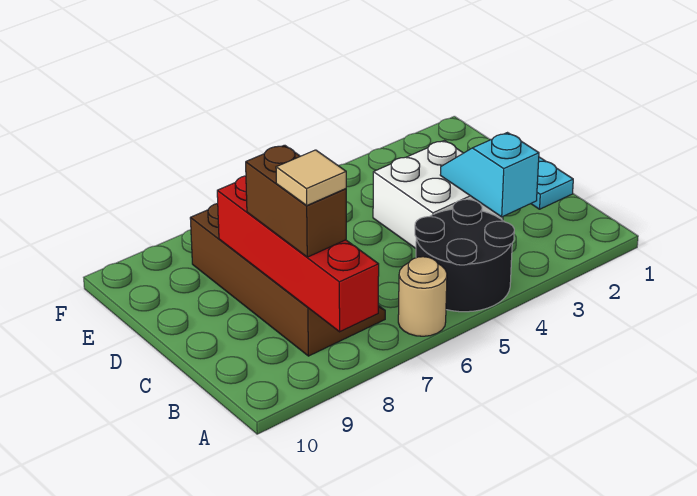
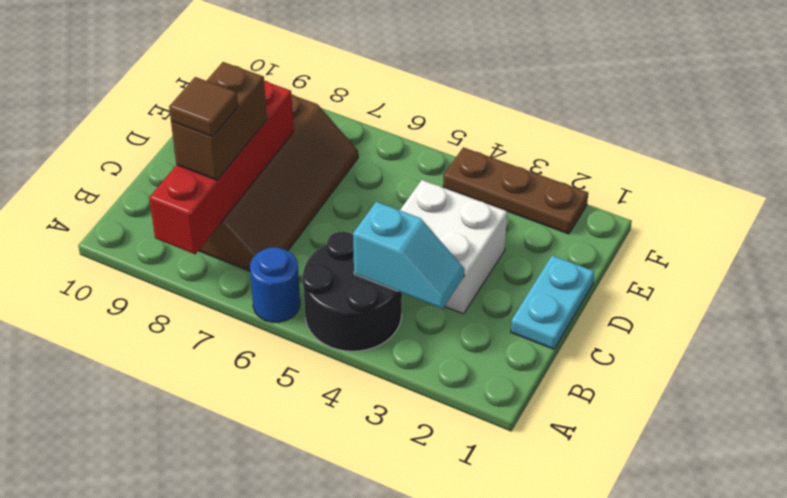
tan 1x1 round brick [398,257,447,336] -> blue 1x1 round brick [250,247,300,322]
cyan 1x2 slope [440,133,539,217] -> cyan 1x2 slope turned to [353,202,465,309]
tan 1x1 tile [276,150,346,205] -> brown 1x1 tile [169,77,238,137]
none -> brown 1x3 plate [443,147,588,234]

